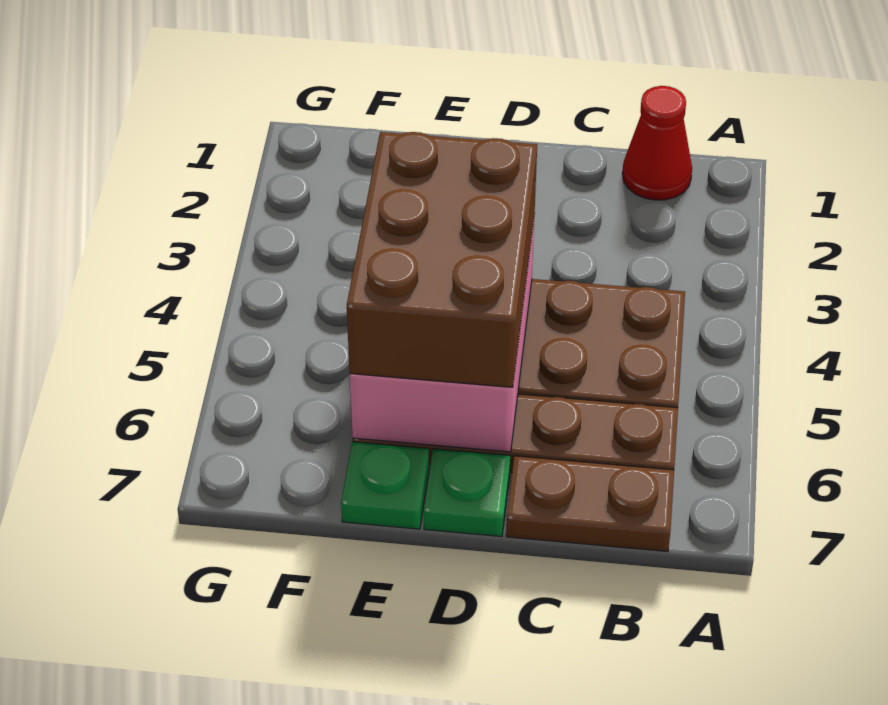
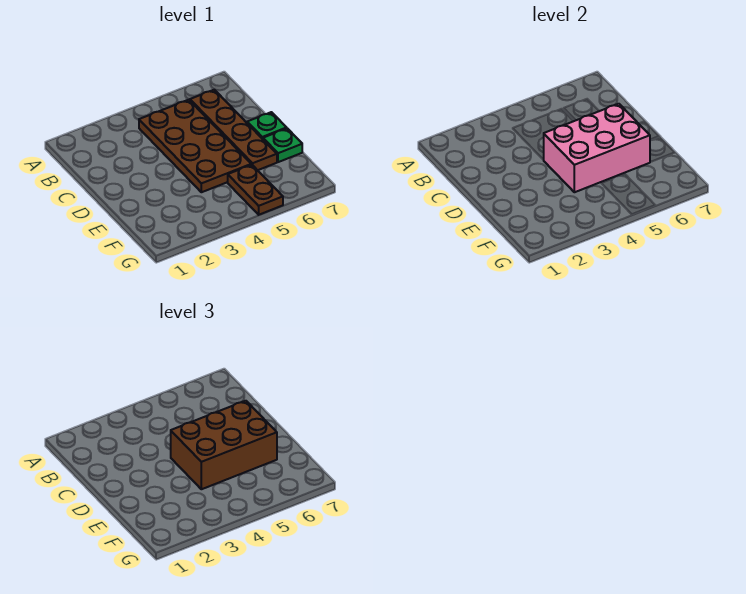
red 1x1 cone [622,86,692,200] -> none
brown 1x2 plate [506,456,674,552] -> brown 1x2 plate moved to [228,165,283,215]

